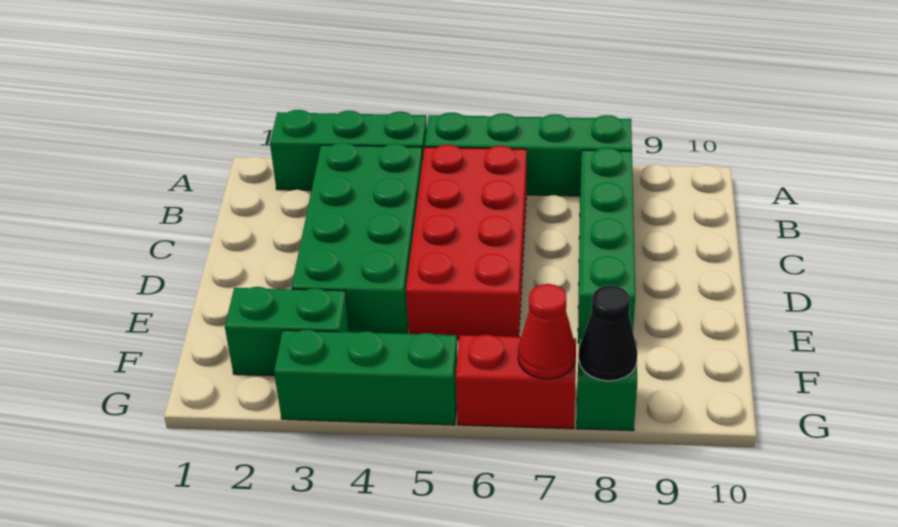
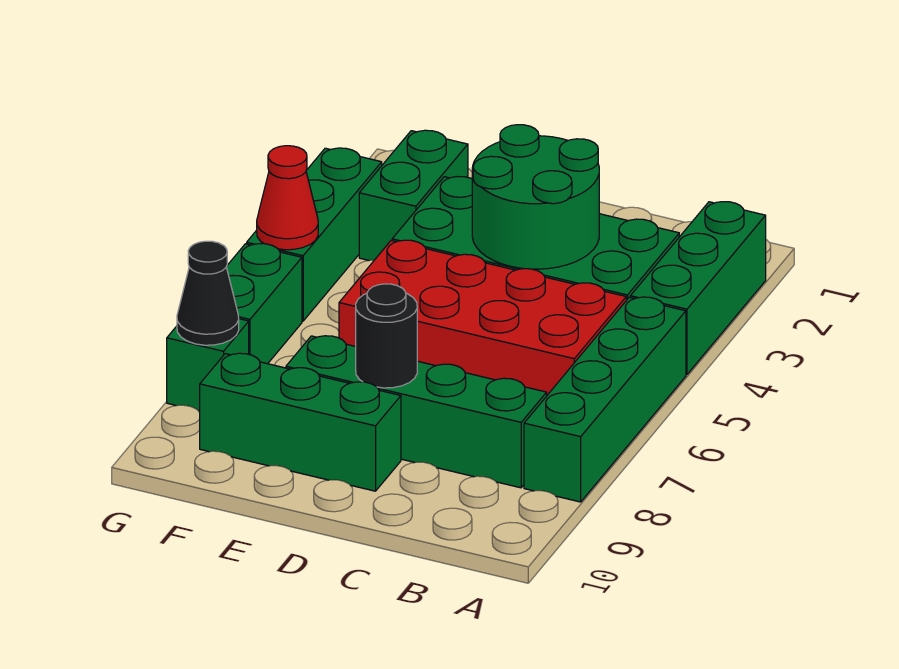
none -> green 2x2 round brick [472,125,599,269]
none -> black 1x1 round brick [356,284,417,388]
none -> green 1x3 brick [200,353,401,491]
red 1x2 brick [456,335,576,429] -> green 1x2 brick [226,244,302,364]
red 1x1 cone [518,284,576,379] -> red 1x1 cone moved to [257,146,318,250]

